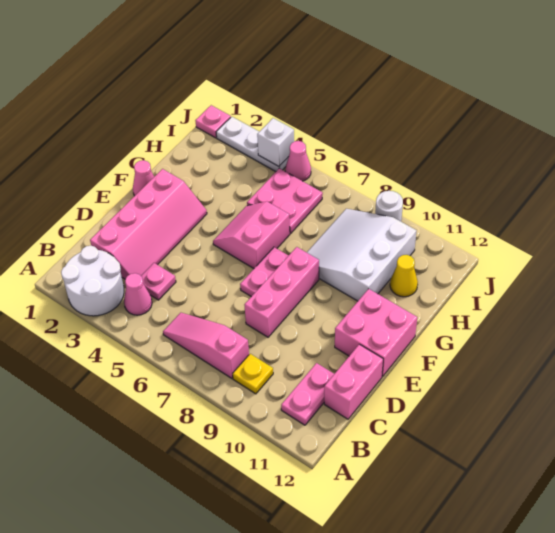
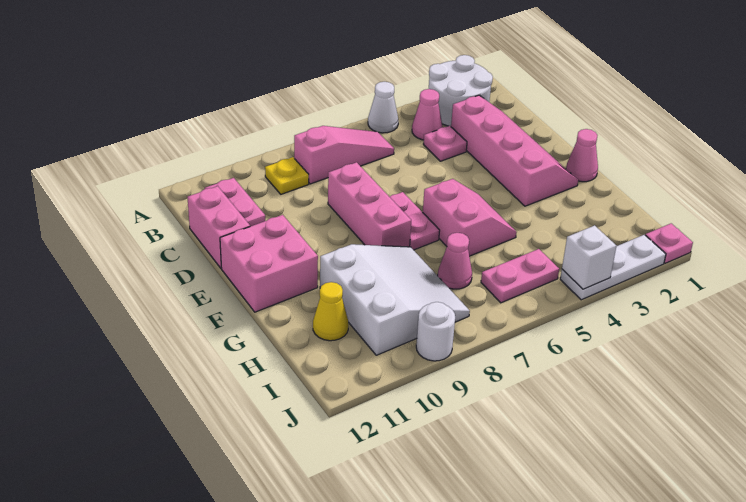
none -> white 1x1 cone [368,82,398,133]
pink 2x4 slope [90,169,207,279] -> pink 2x4 slope turned to [451,95,578,206]
pink 2x2 plate [247,168,323,233] -> pink 1x2 plate [481,249,559,303]
pink 1x1 cone [285,141,311,181] -> pink 1x1 cone moved to [438,233,472,289]

